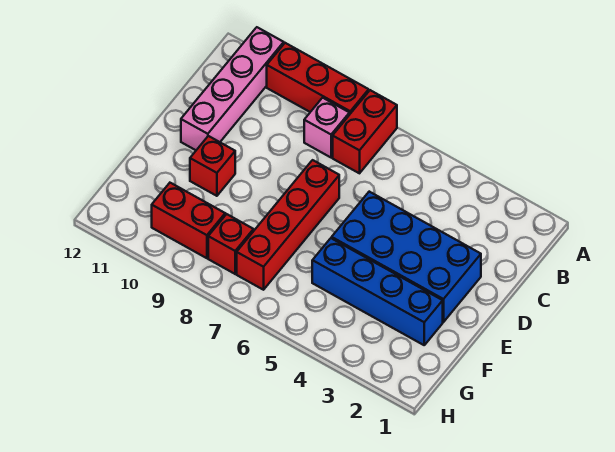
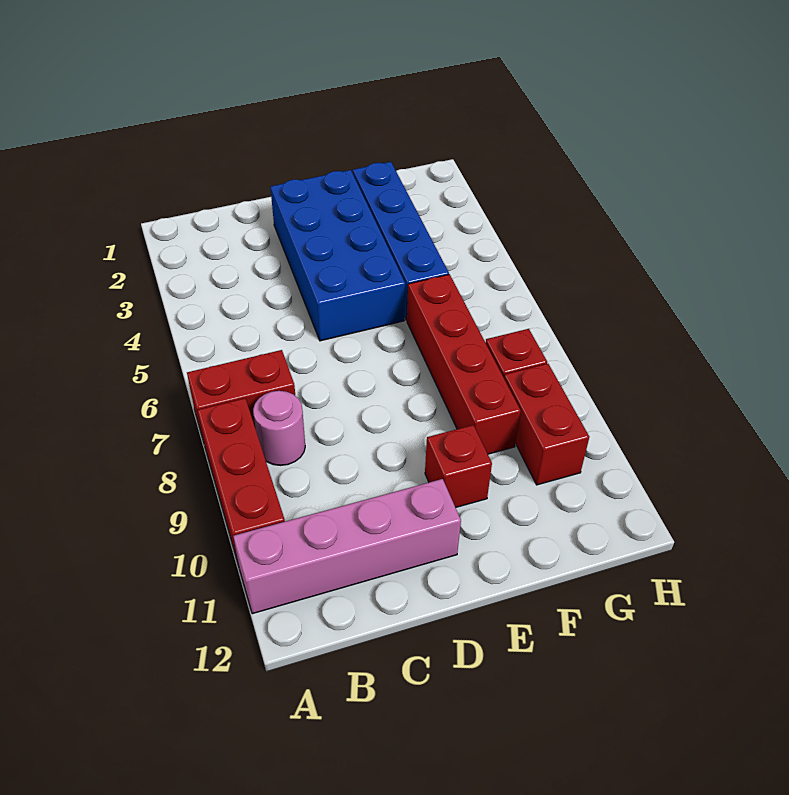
pink 1x1 brick [304,98,349,157] -> pink 1x1 round brick [253,391,305,465]
red 1x4 brick [237,160,339,290] -> red 1x4 brick turned to [407,274,521,454]

